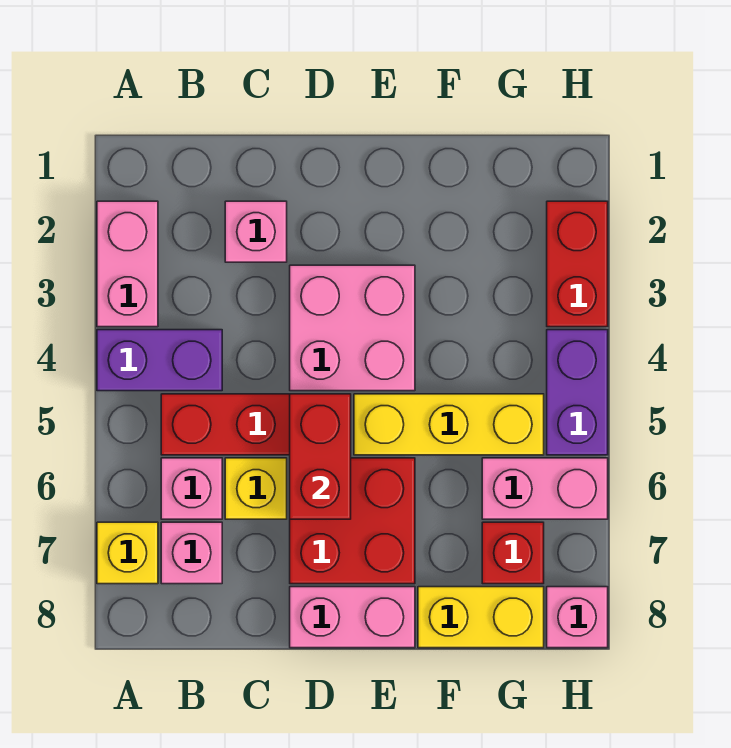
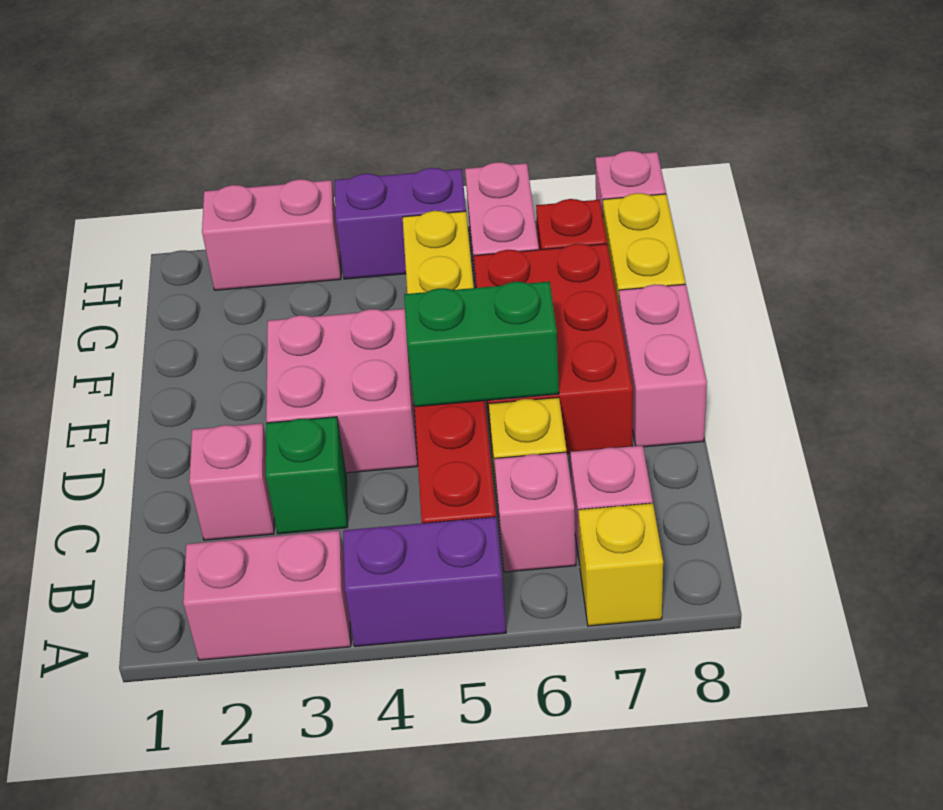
purple 1x2 brick [97,330,222,391] -> purple 1x2 brick turned to [343,517,506,647]
none -> green 1x1 brick [266,417,347,534]
red 1x2 brick [290,394,351,519] -> green 1x2 brick [404,282,559,407]
red 2x2 brick [290,458,415,584] -> red 2x3 brick [474,244,633,454]
red 1x2 brick [547,201,608,327] -> pink 1x2 brick [202,179,341,290]

